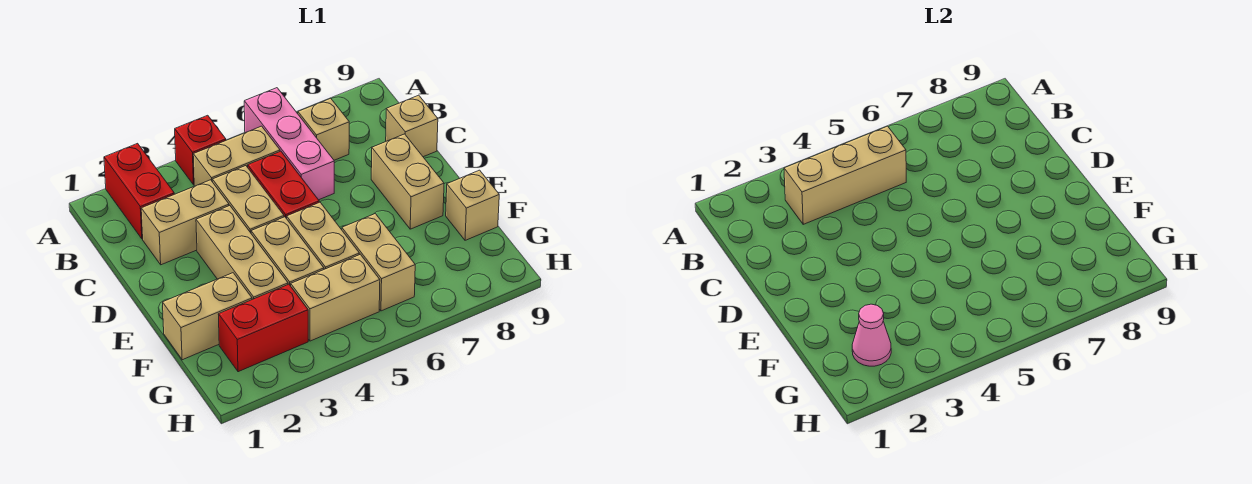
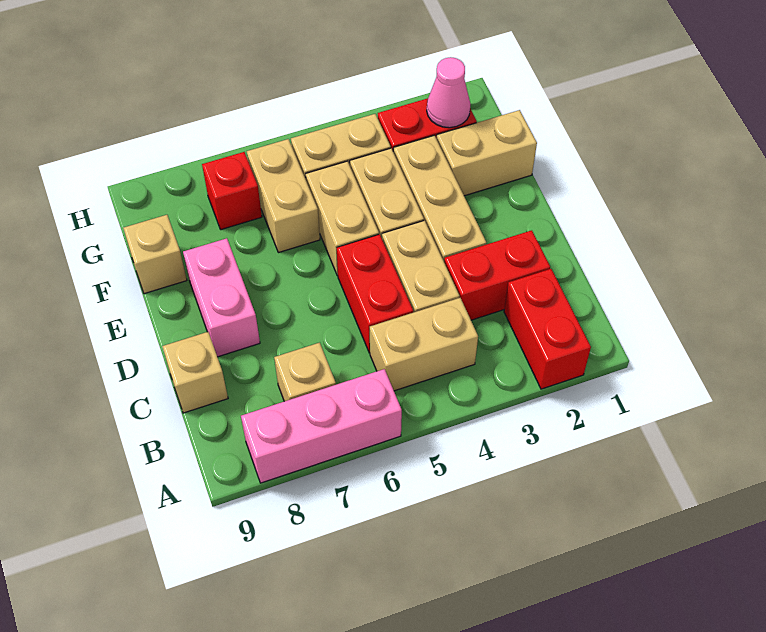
red 1x1 brick [175,115,226,185] -> red 1x1 brick moved to [202,152,262,230]
pink 1x3 brick [244,88,334,200] -> pink 1x3 brick turned to [241,369,402,483]
tan 1x3 brick [784,126,906,224] -> none
tan 1x2 brick [141,180,229,265] -> red 1x2 brick [444,230,550,320]
tan 1x2 brick [371,134,444,229] -> pink 1x2 brick [183,238,260,357]

